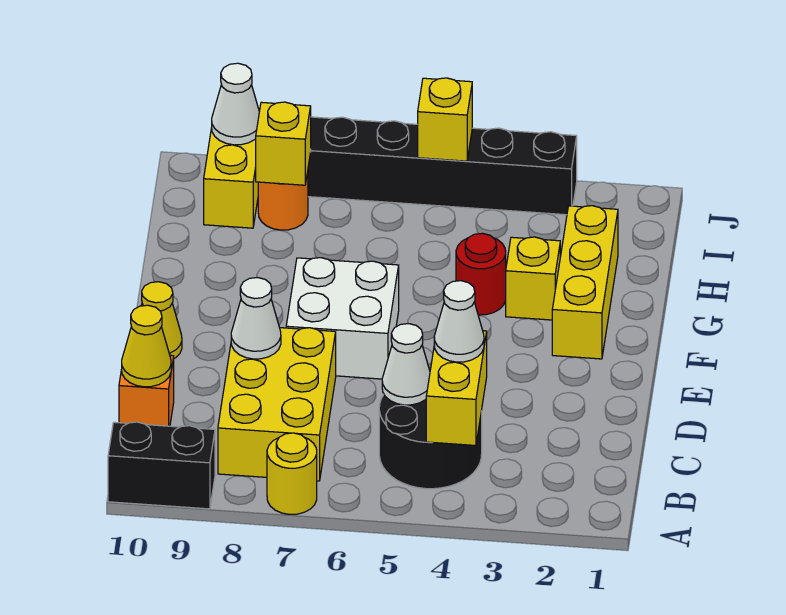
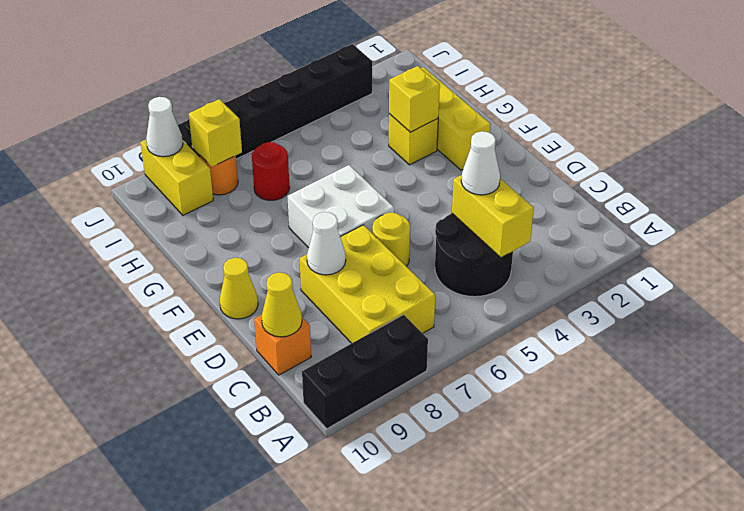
yellow 1x1 round brick [267,433,317,514] -> yellow 1x1 round brick moved to [372,213,410,266]
black 1x2 brick [108,422,215,509] -> black 1x3 brick [302,315,428,429]
white 1x1 cone [382,324,430,405] -> none
red 1x1 round brick [456,233,506,315] -> red 1x1 round brick moved to [252,142,290,200]
yellow 1x1 brick [418,78,472,161] -> yellow 1x1 brick moved to [389,66,440,132]

